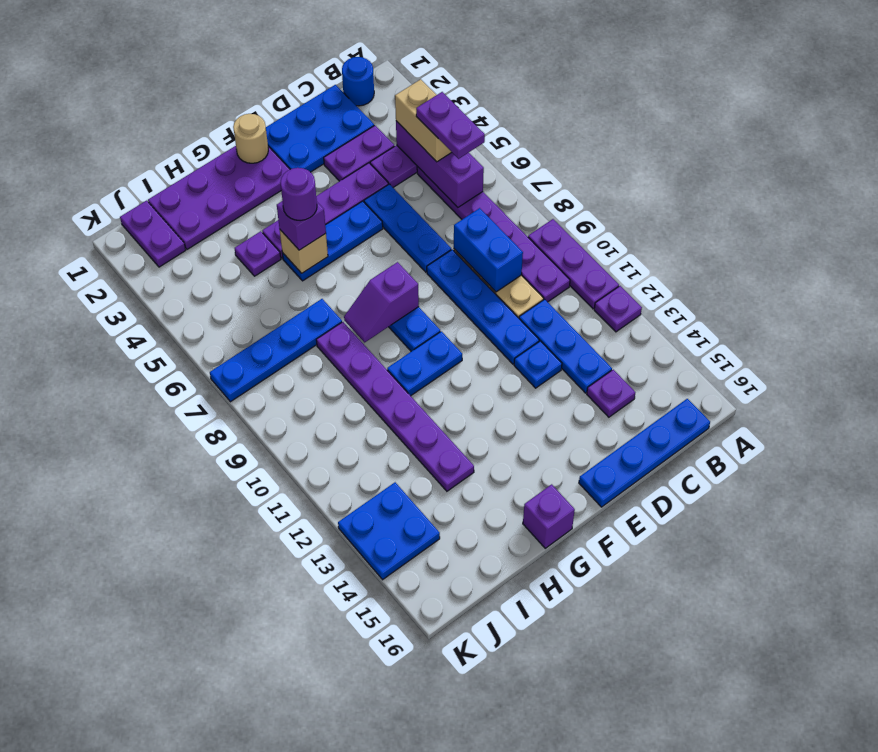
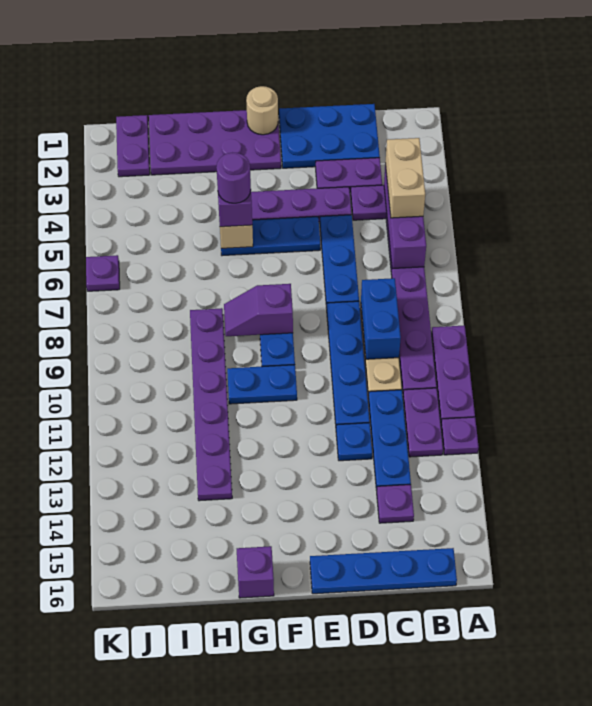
blue 1x1 round brick [342,57,374,106] -> none
purple 1x2 plate [416,92,485,159] -> purple 1x2 plate moved to [403,388,443,457]
purple 1x1 plate [235,231,281,276] -> purple 1x1 plate moved to [86,255,120,291]
blue 1x4 plate [210,299,342,402] -> none
blue 2x2 plate [338,482,440,580] -> none

